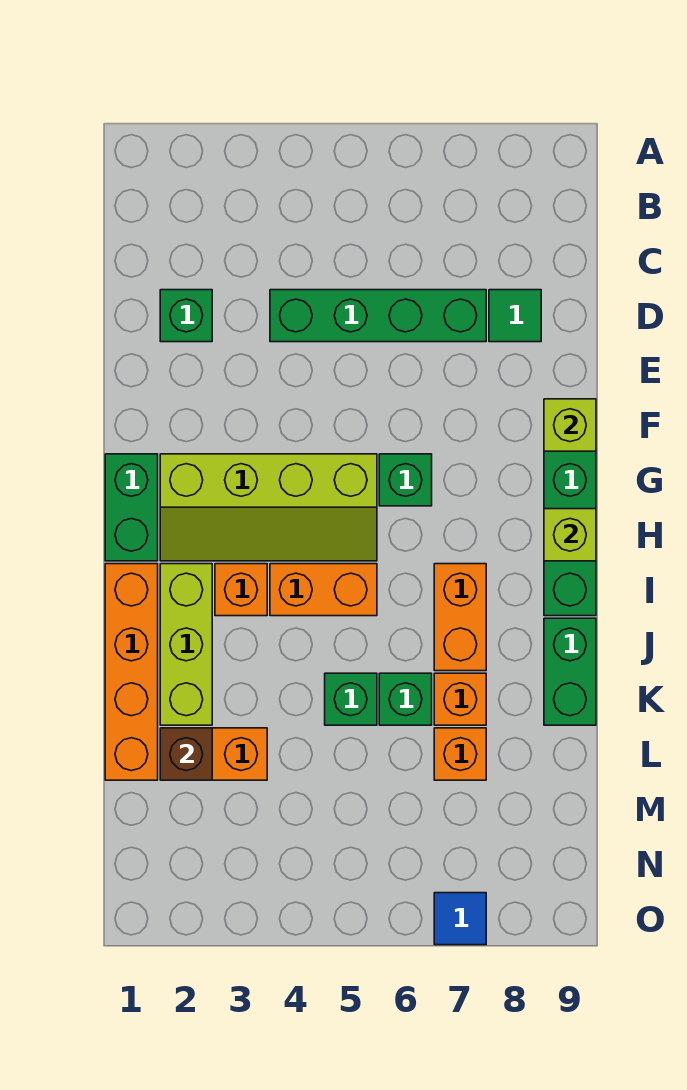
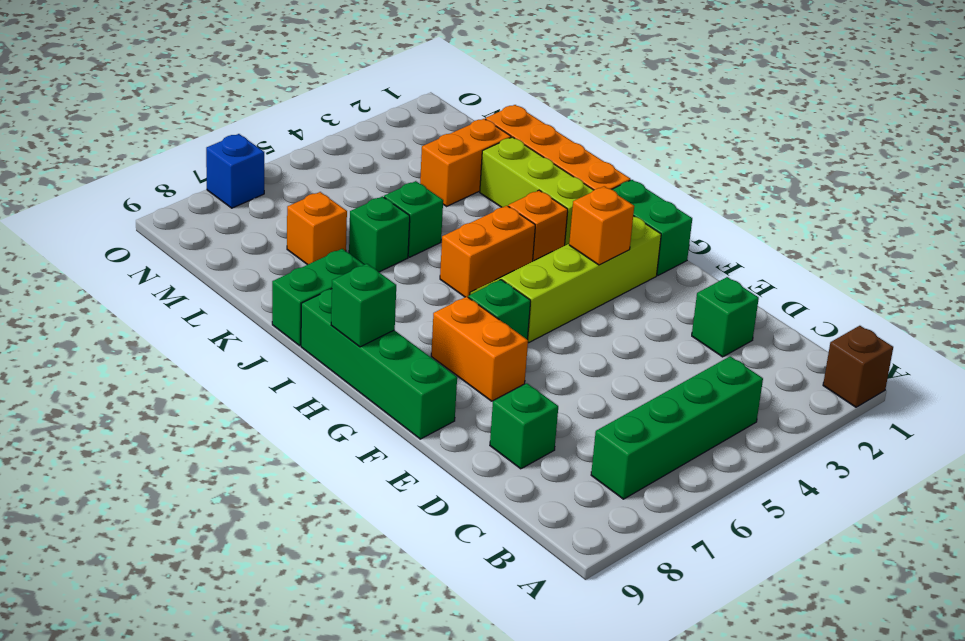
green 1x4 brick [270,290,486,342] -> green 1x4 brick moved to [591,356,763,499]
green 1x1 tile [489,290,541,342] -> green 1x1 brick [490,383,558,469]
lime 1x1 brick [544,399,596,451] -> none
lime 1x1 brick [544,509,596,561] -> green 1x1 brick [331,264,396,347]
orange 1x2 brick [434,564,486,671] -> orange 1x2 brick moved to [431,297,528,401]
green 1x2 brick [544,618,596,725] -> green 1x2 brick turned to [272,249,364,346]
orange 1x1 brick [434,673,486,725] -> orange 1x1 brick moved to [569,186,634,265]
brown 1x1 brick [160,728,212,780] -> brown 1x1 brick moved to [823,326,893,407]
blue 1x1 tile [434,893,486,945] -> blue 1x1 brick [206,134,264,208]

